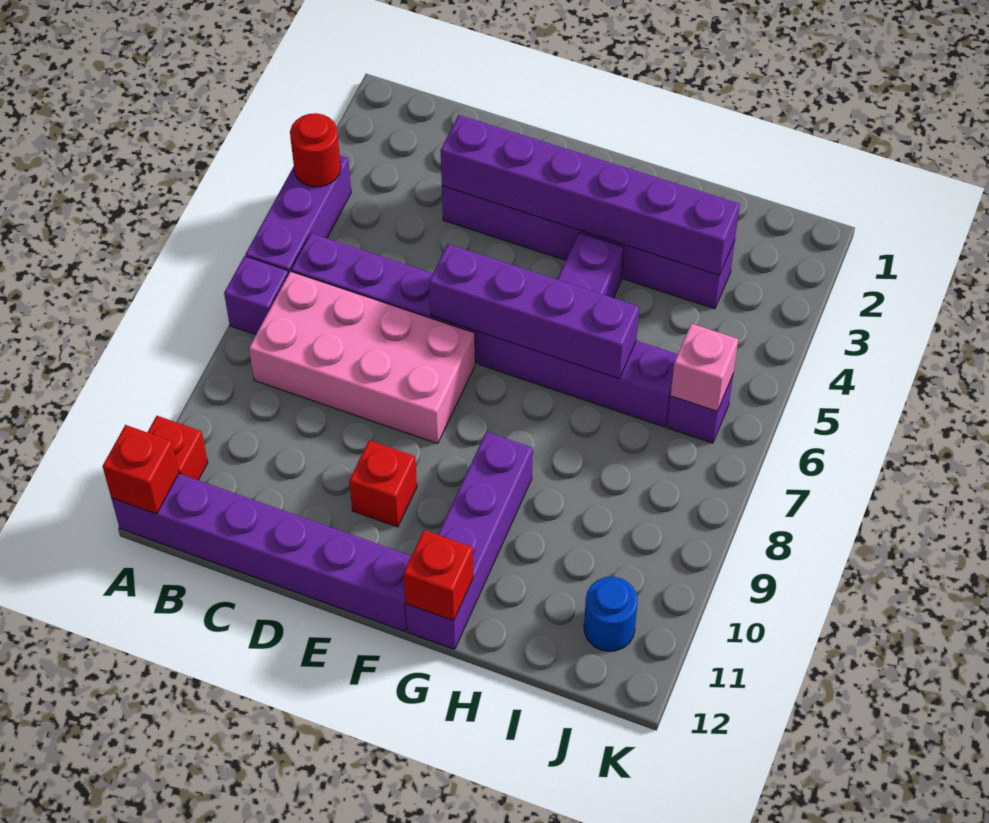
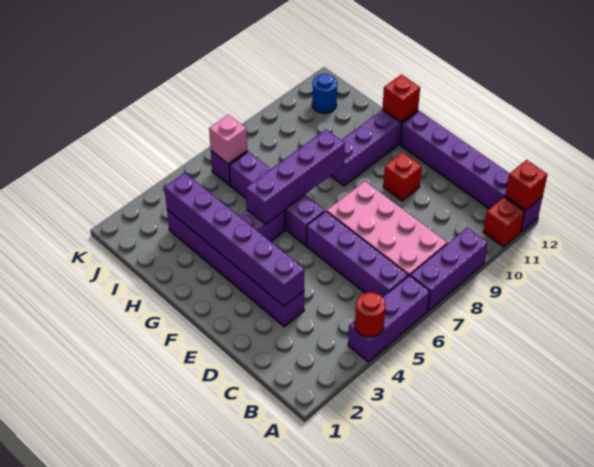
purple 1x1 brick [224,256,288,335] -> purple 1x3 brick [410,228,488,311]
purple 1x4 brick [429,244,639,379] -> purple 1x4 brick turned to [246,130,345,224]

